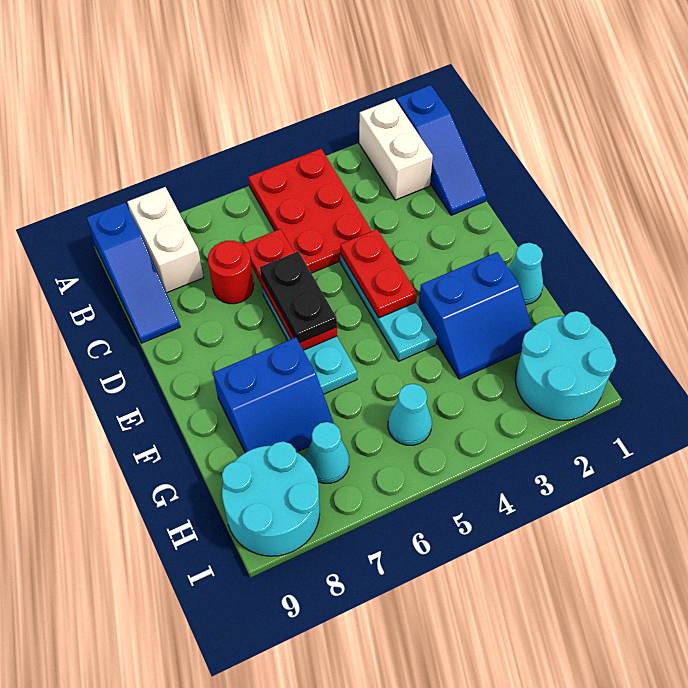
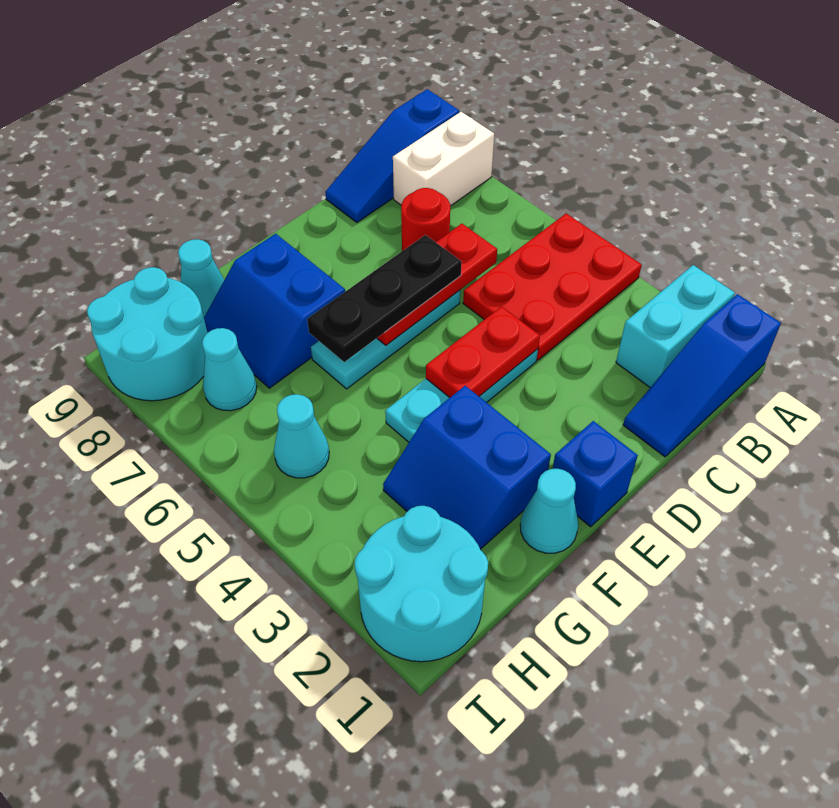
white 1x2 brick [359,99,433,200] -> cyan 1x2 brick [616,265,735,387]
black 1x2 plate [260,251,337,343] -> black 1x3 plate [307,235,461,362]
none -> blue 1x1 brick [553,421,638,527]
none -> cyan 1x1 cone [178,239,224,317]

